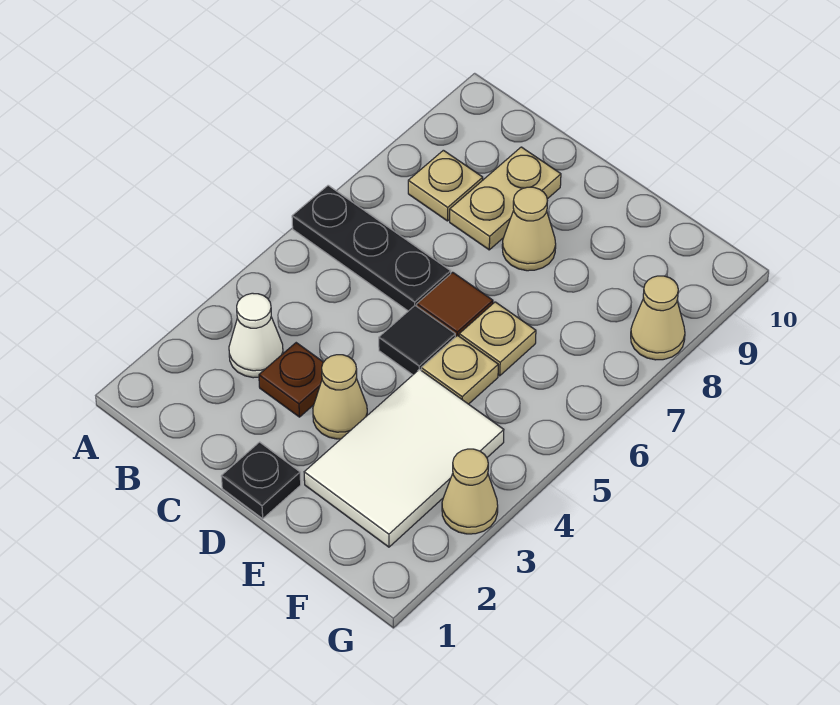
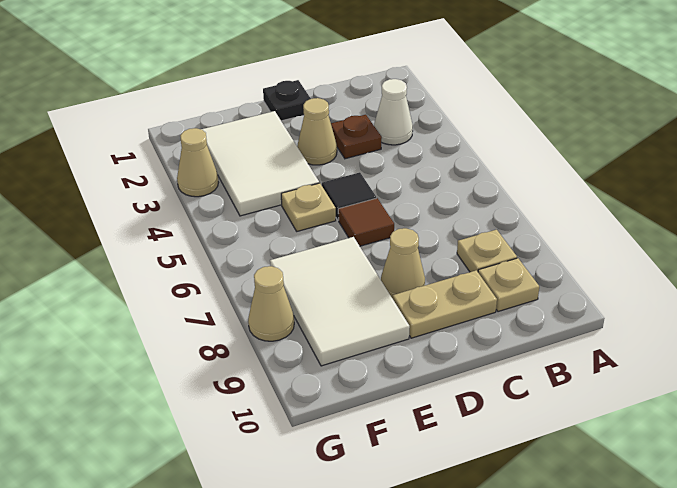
black 1x3 plate [292,185,451,311] -> none
tan 1x2 plate [450,147,561,250] -> tan 1x2 plate turned to [393,270,497,338]
tan 1x1 plate [459,302,536,376] -> tan 1x1 plate moved to [478,258,539,312]
none -> white 2x3 tile [270,237,410,366]

